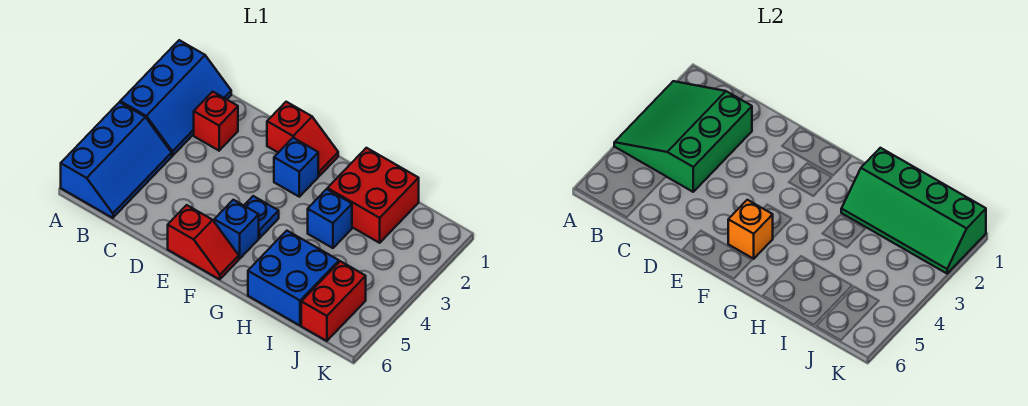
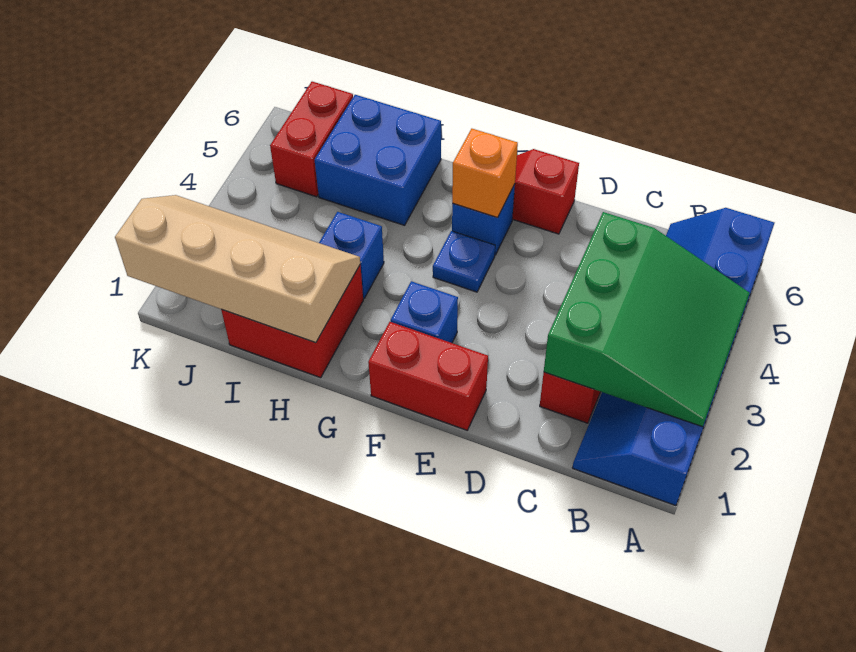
red 1x2 slope [267,102,338,176] -> red 1x2 brick [368,322,488,430]
green 2x4 slope [841,148,986,273] -> tan 2x4 slope [115,195,360,343]

